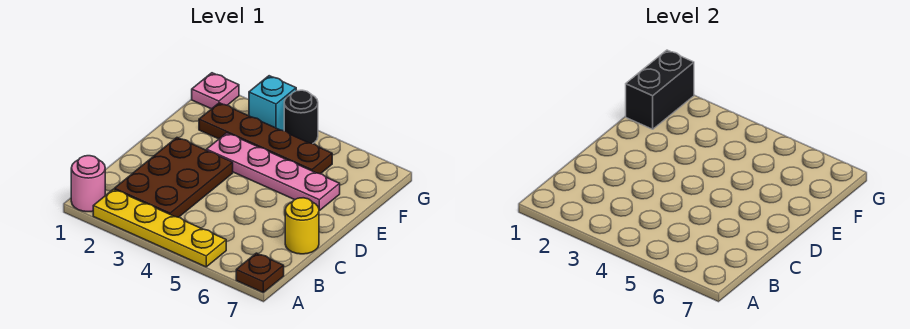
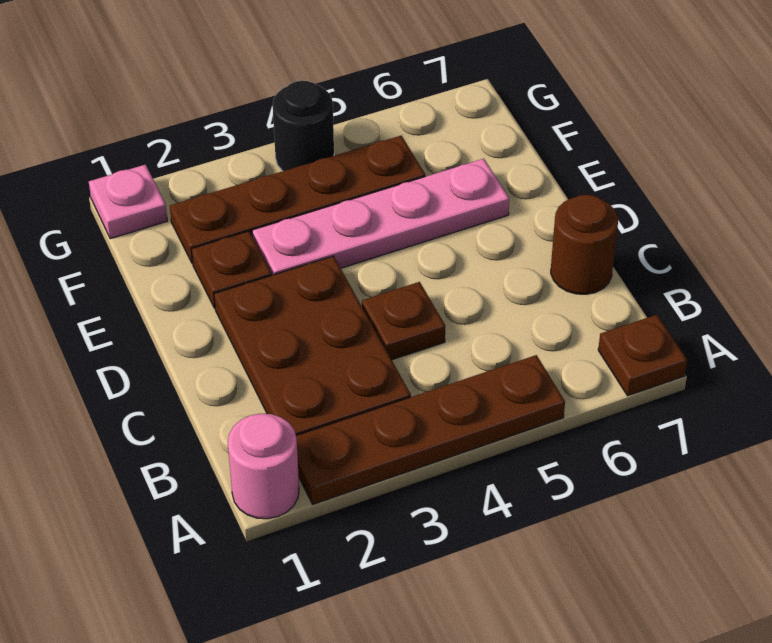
yellow 1x4 plate [93,189,226,267] -> brown 1x4 plate [296,355,565,504]
none -> brown 1x1 plate [362,282,445,360]
yellow 1x1 round brick [285,198,319,254] -> brown 1x1 round brick [551,195,618,294]
none -> brown 1x1 plate [191,231,272,308]
black 1x2 brick [626,50,694,129] -> none
cyan 1x1 brick [249,76,296,131] -> none

